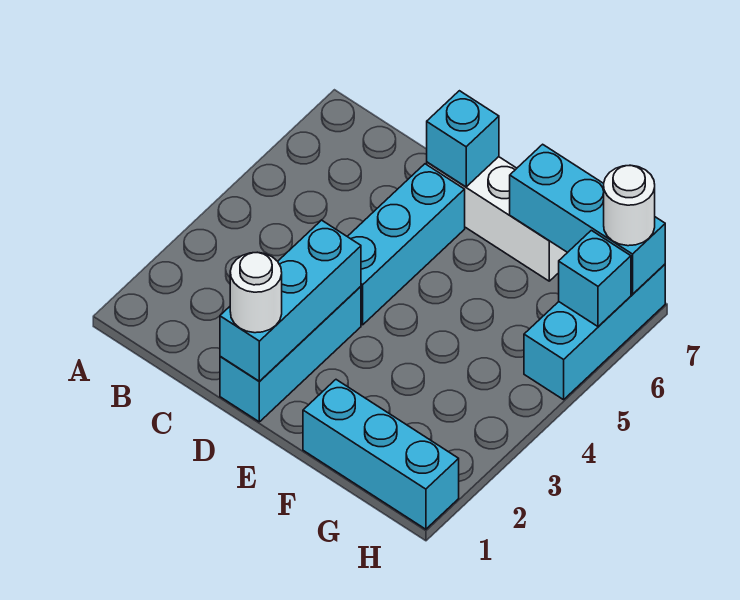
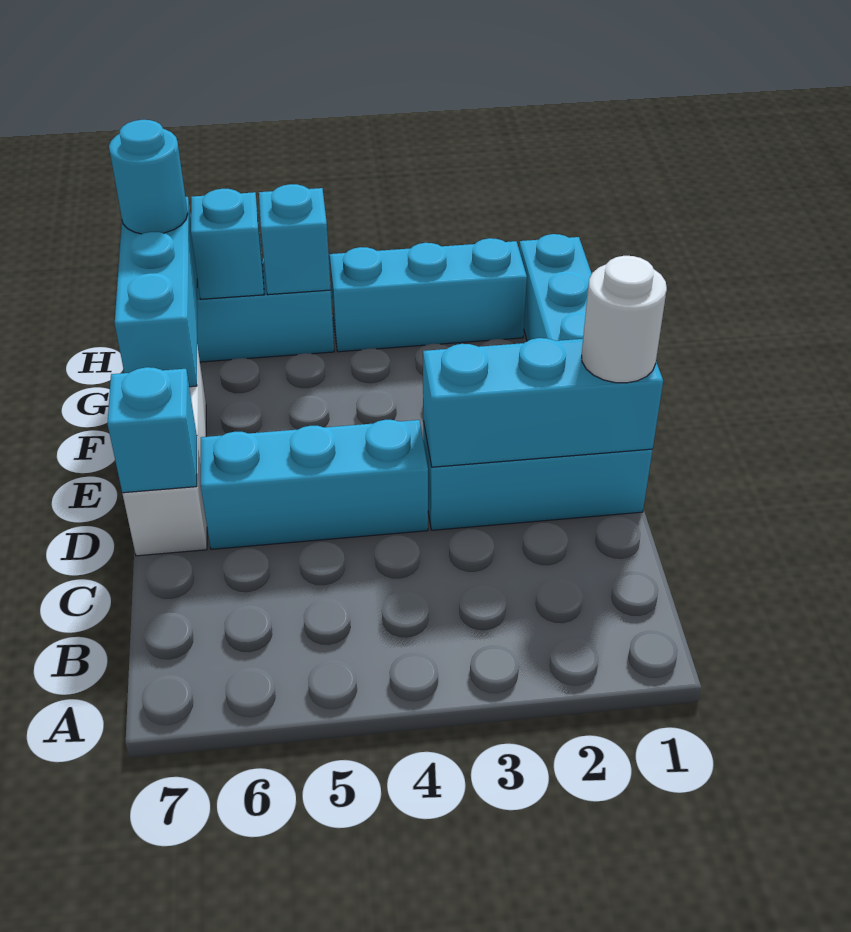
none -> cyan 1x3 brick [330,238,527,352]
none -> cyan 1x1 brick [259,184,331,295]
white 1x1 round brick [604,165,655,246] -> cyan 1x1 round brick [109,120,188,234]

